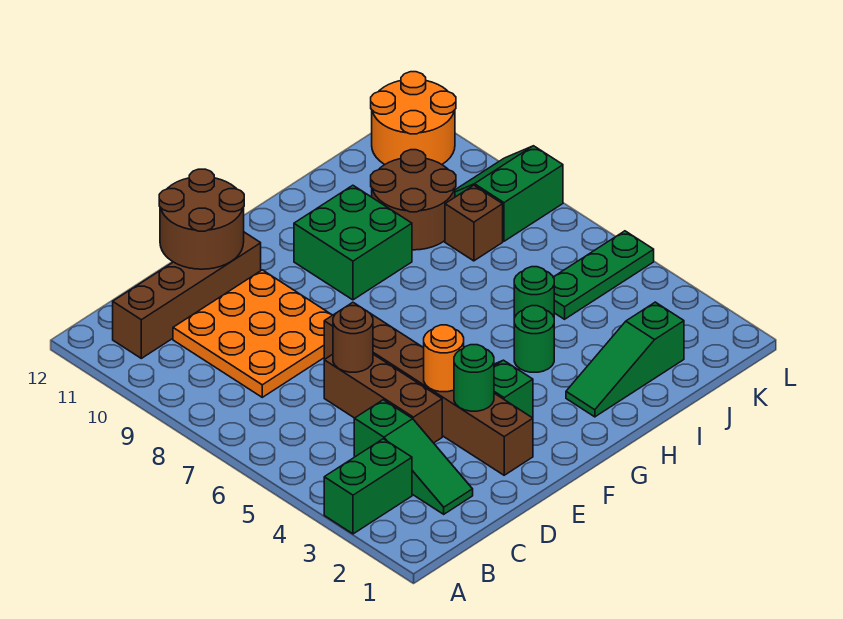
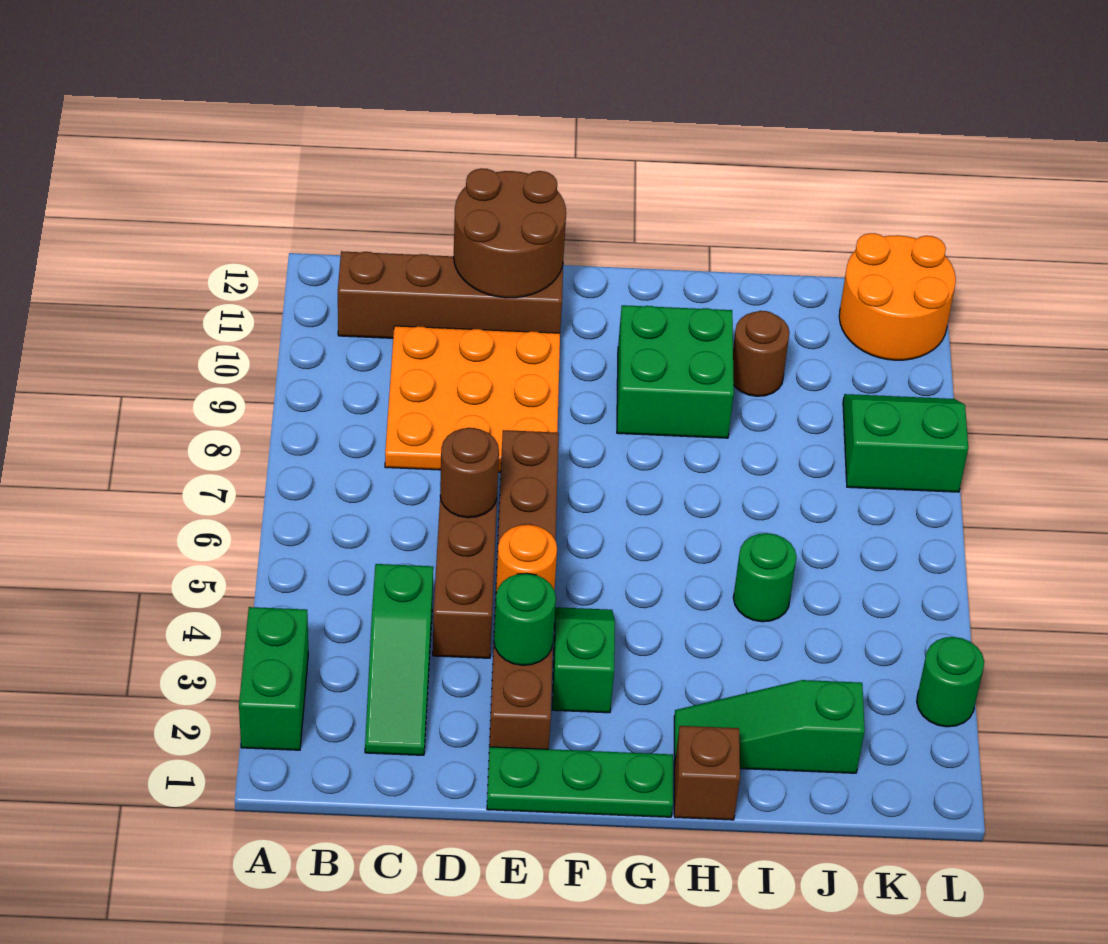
green 1x2 brick [324,439,412,534] -> green 1x2 brick turned to [239,607,308,750]
green 1x1 round brick [514,306,554,372] -> green 1x1 round brick moved to [917,637,984,727]
brown 2x2 round brick [371,150,456,250] -> brown 1x1 round brick [733,311,790,396]
green 1x3 plate [554,231,654,319] -> green 1x3 plate moved to [487,747,673,817]
brown 1x1 brick [445,185,503,261] -> brown 1x1 brick moved to [674,726,740,820]

